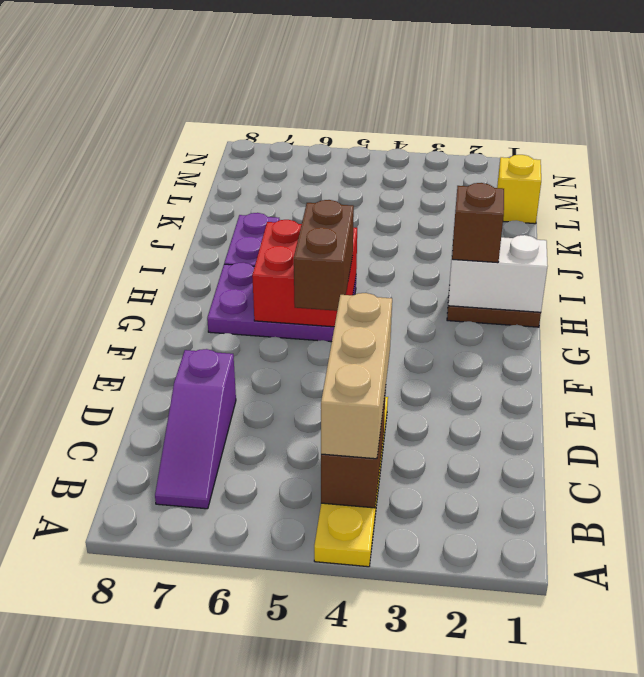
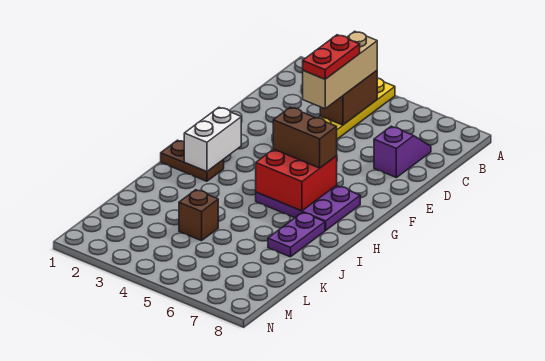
purple 1x3 slope [155,349,236,509] -> purple 1x2 slope [374,126,431,178]
none -> red 1x2 plate [303,35,360,79]
brown 1x2 brick [294,200,354,311] -> brown 1x2 brick turned to [273,107,337,168]
white 1x2 brick [448,235,548,312] -> white 1x2 brick turned to [184,108,241,172]
brown 1x1 brick [452,183,504,263] -> brown 1x1 brick moved to [179,190,218,241]
yellow 1x1 brick [497,155,541,224] -> none

